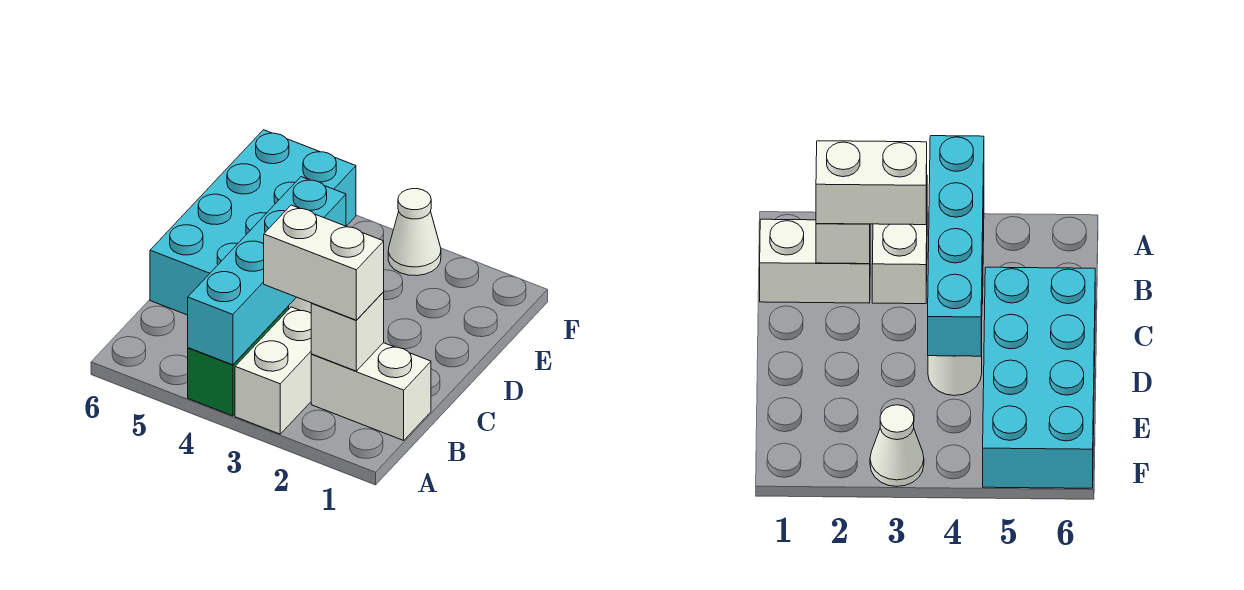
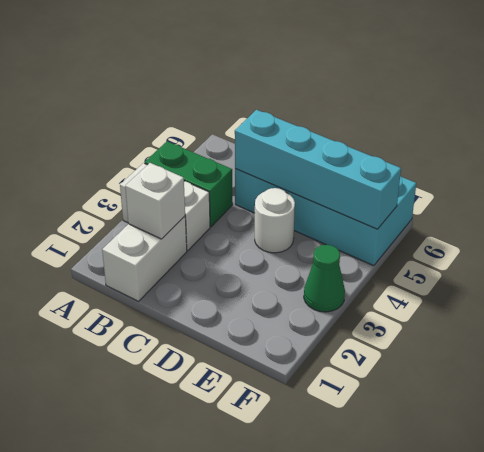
cyan 1x4 brick [188,177,346,365] -> cyan 1x4 brick moved to [235,110,401,229]
white 1x2 brick [264,205,384,320] -> none
white 1x1 cone [388,189,441,276] -> green 1x1 cone [304,245,345,312]

